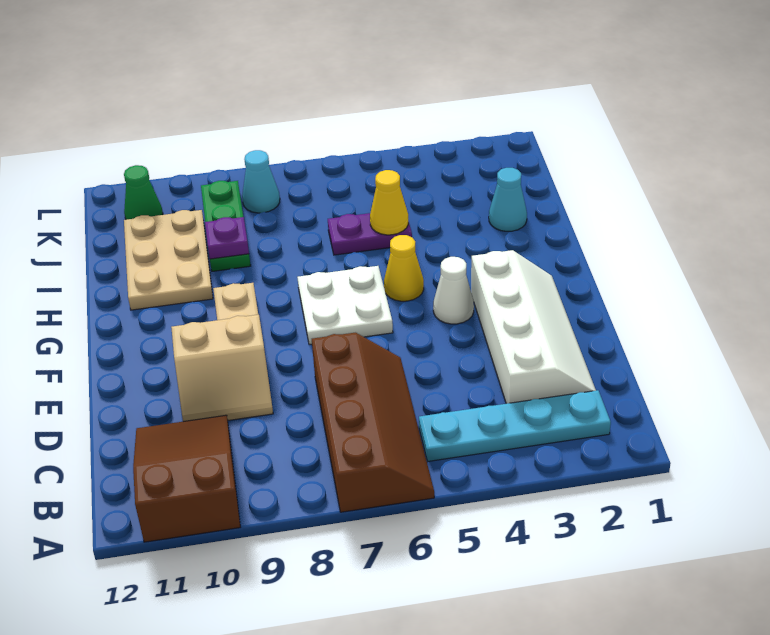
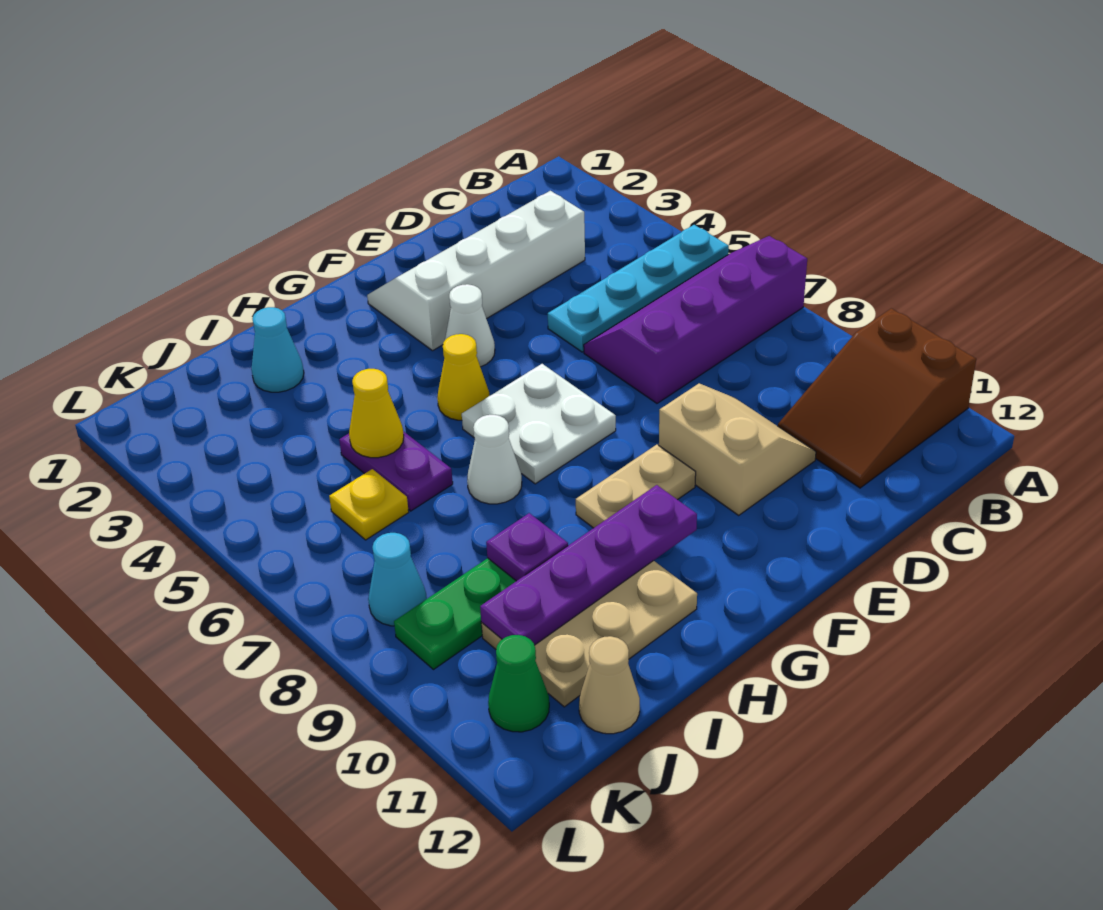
brown 2x4 slope [312,333,434,512] -> purple 2x4 slope [584,236,807,403]
cyan 1x4 plate [419,390,611,461] -> cyan 1x4 plate turned to [548,225,729,352]
none -> purple 1x4 plate [480,485,697,645]
none -> white 1x1 cone [467,415,522,504]
none -> yellow 1x1 plate [329,469,409,540]
none -> tan 1x1 cone [579,636,640,734]

